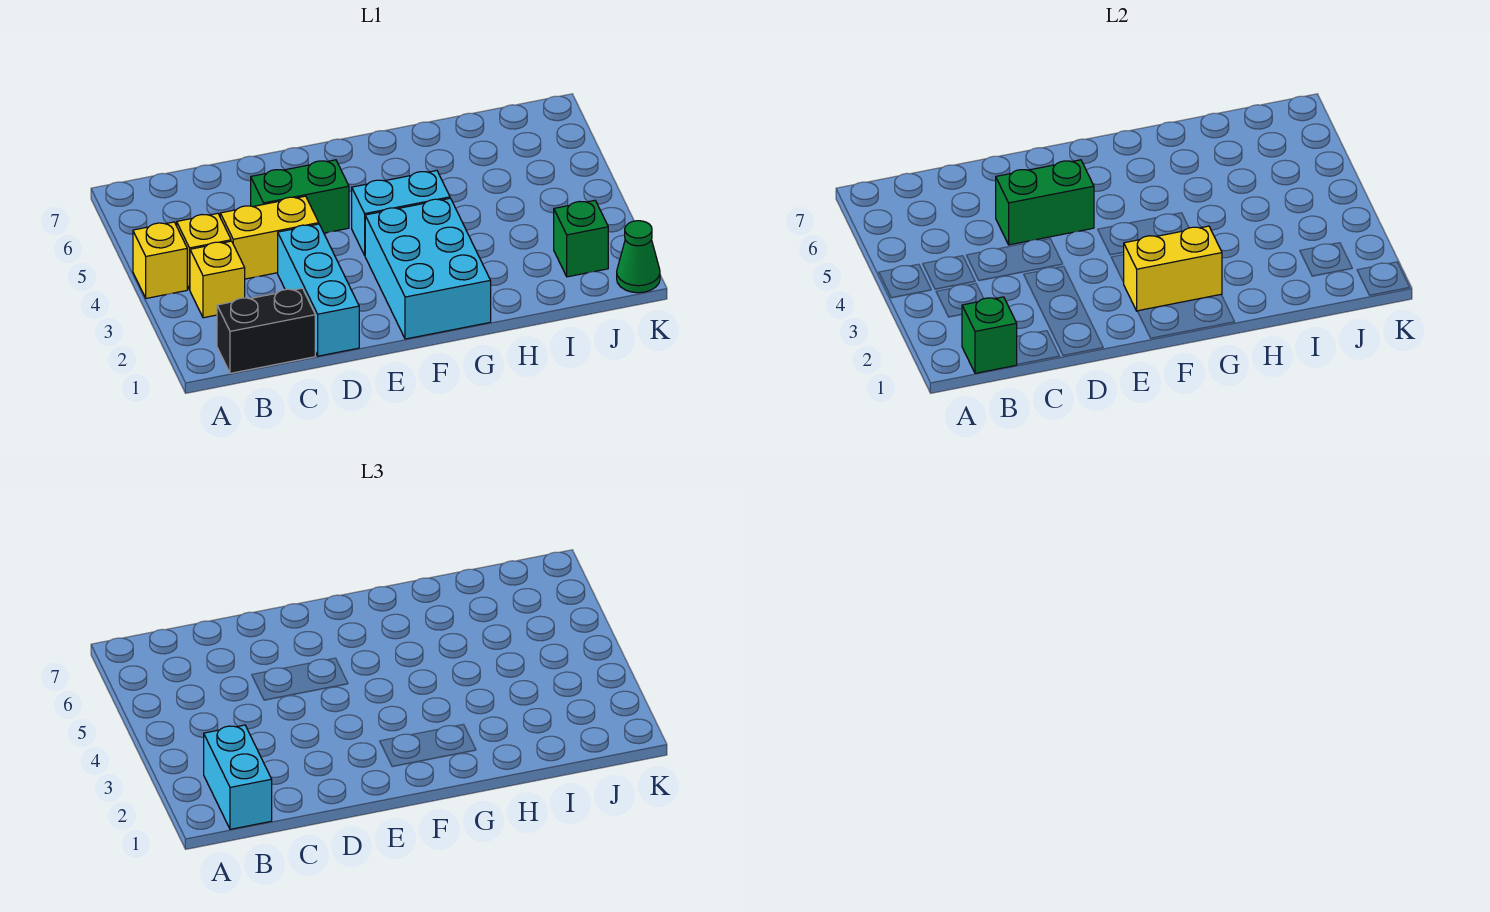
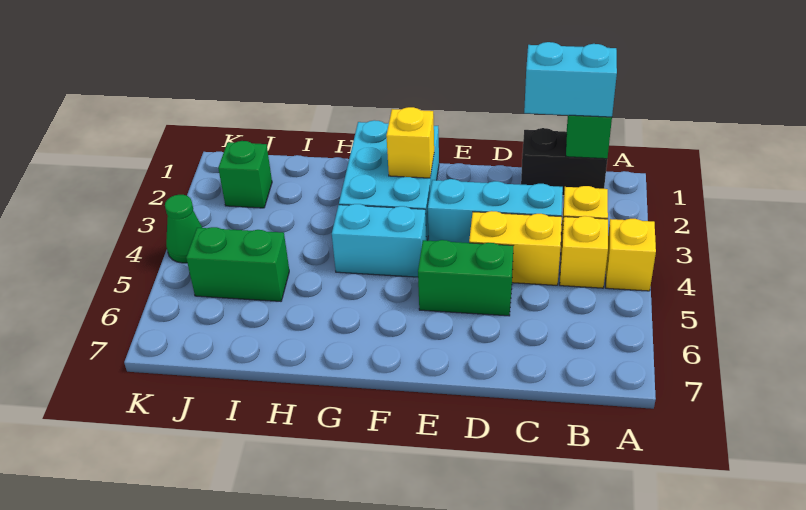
cyan 1x2 brick [204,725,272,829] -> cyan 1x2 brick turned to [524,42,617,117]
cyan 1x3 brick [278,224,359,356] -> cyan 1x3 brick turned to [428,179,563,243]
green 1x2 brick [996,160,1094,245] -> green 1x2 brick moved to [186,227,289,301]
yellow 1x2 brick [1124,226,1222,311] -> yellow 1x1 brick [386,107,434,178]
green 1x1 cone [617,221,660,293] -> green 1x1 cone moved to [165,195,202,263]

